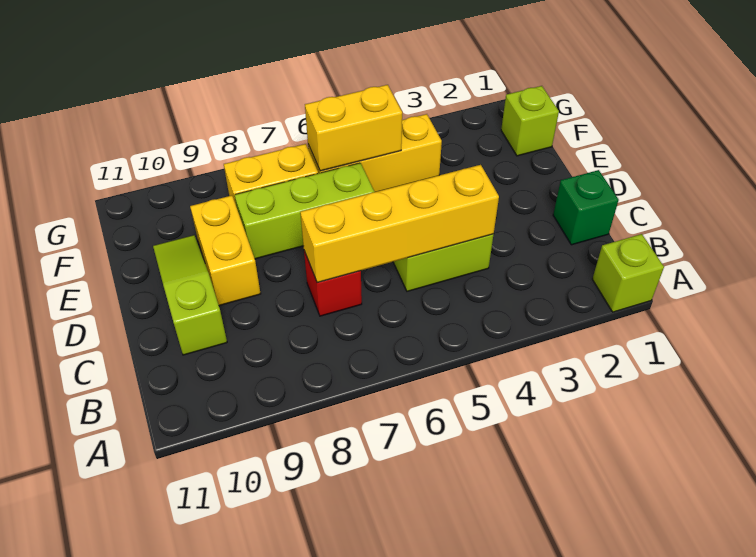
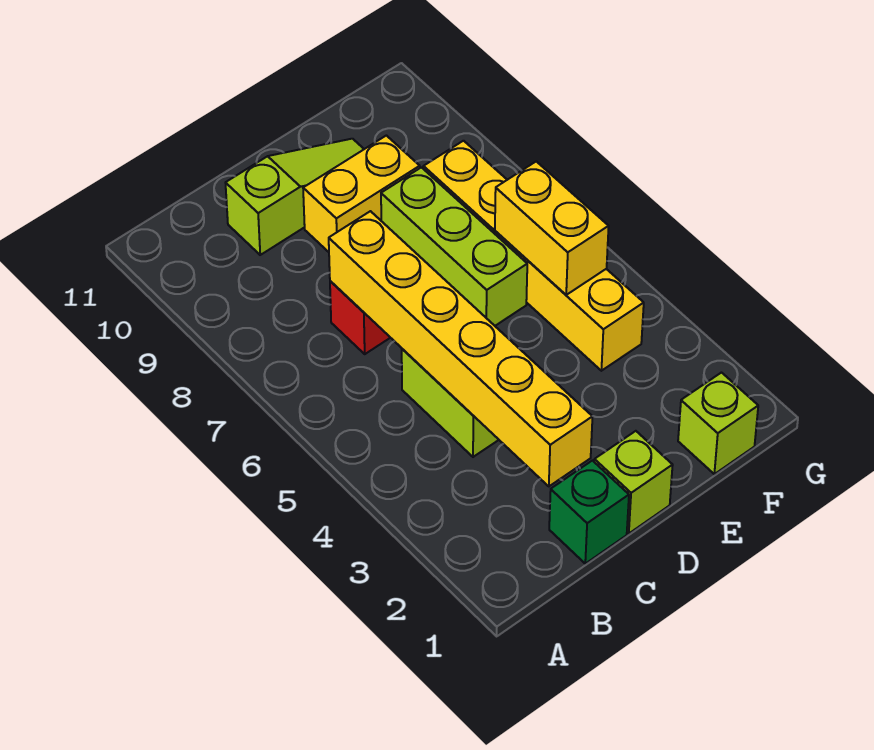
lime 1x1 brick [592,234,664,312] -> lime 1x1 brick moved to [594,431,673,533]
yellow 1x4 brick [300,165,499,283] -> yellow 1x6 brick [329,211,592,486]

